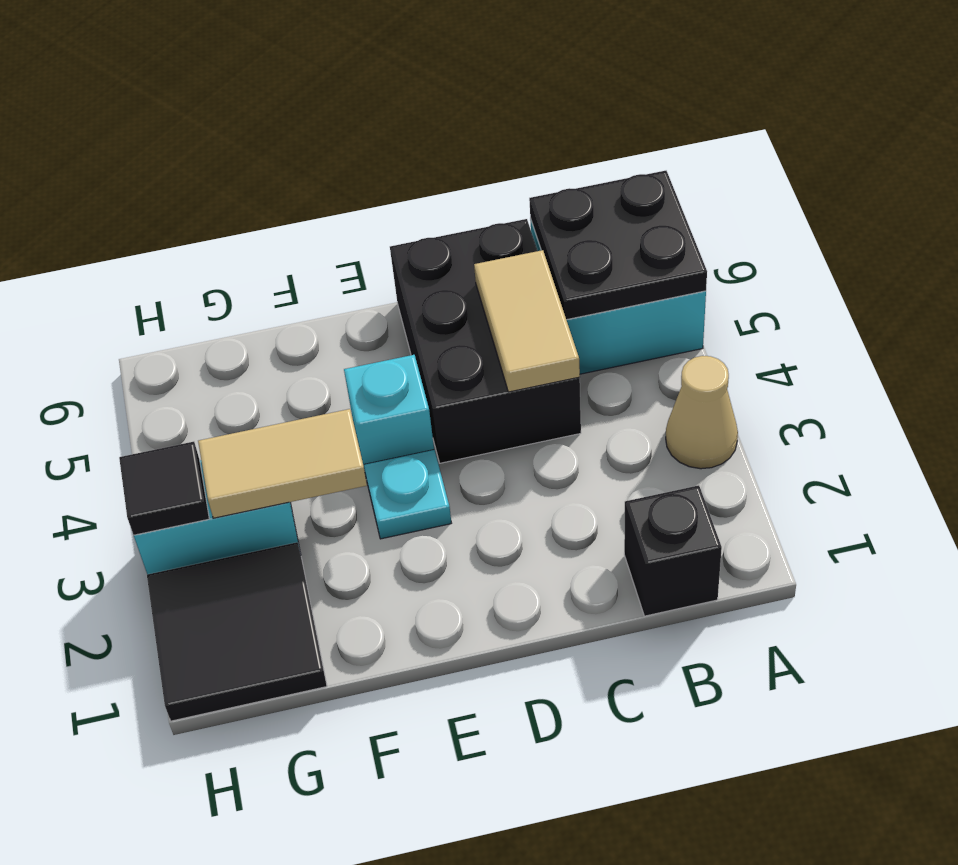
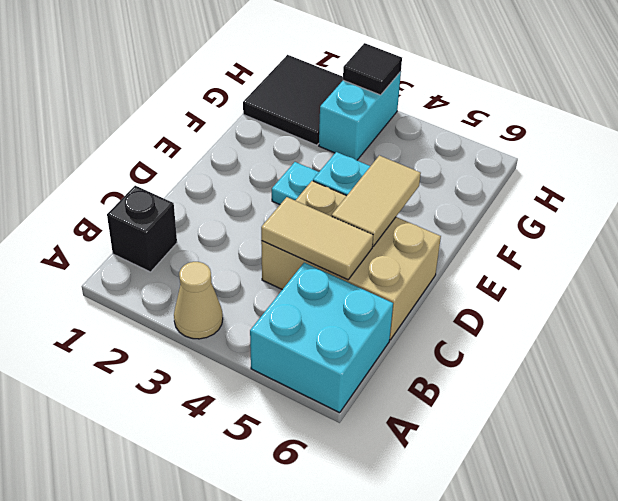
black 2x2 plate [529,171,707,320] -> none
black 2x3 brick [390,219,581,463] -> tan 2x3 brick [261,181,441,340]
tan 1x2 tile [198,409,367,518] -> tan 1x2 tile moved to [332,155,421,246]

